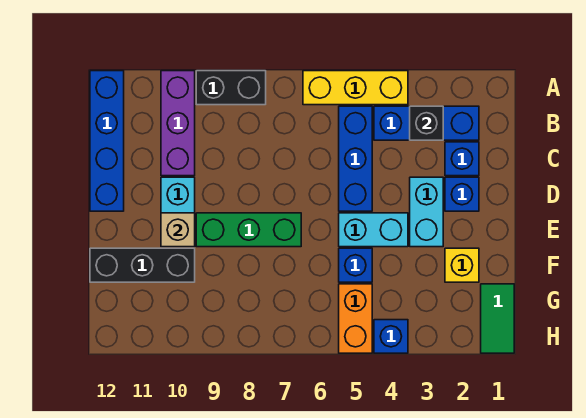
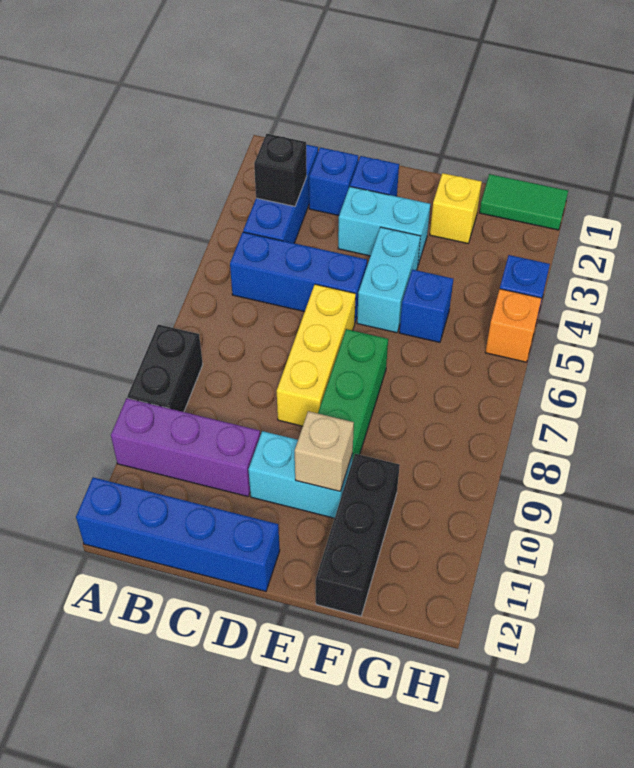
yellow 1x3 brick [303,71,408,105] -> yellow 1x3 brick moved to [277,284,356,426]
orange 1x2 brick [339,284,372,353] -> orange 1x1 brick [485,289,542,362]

